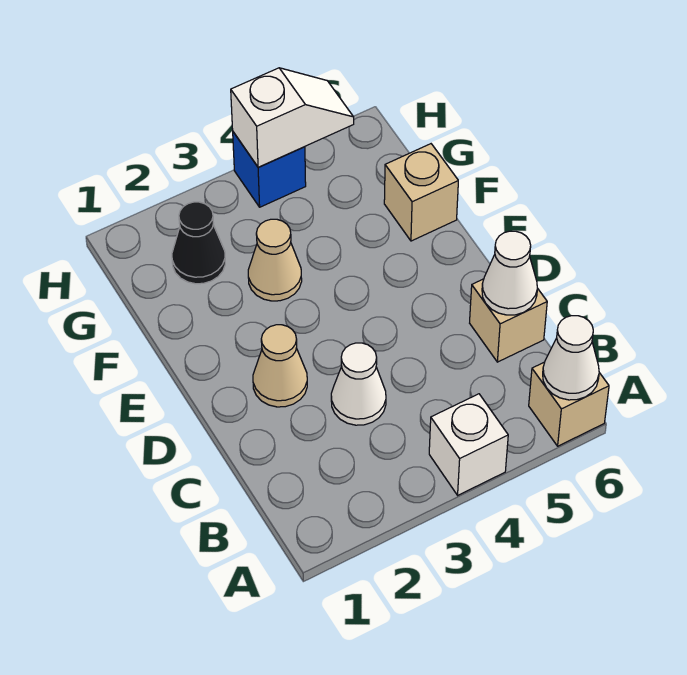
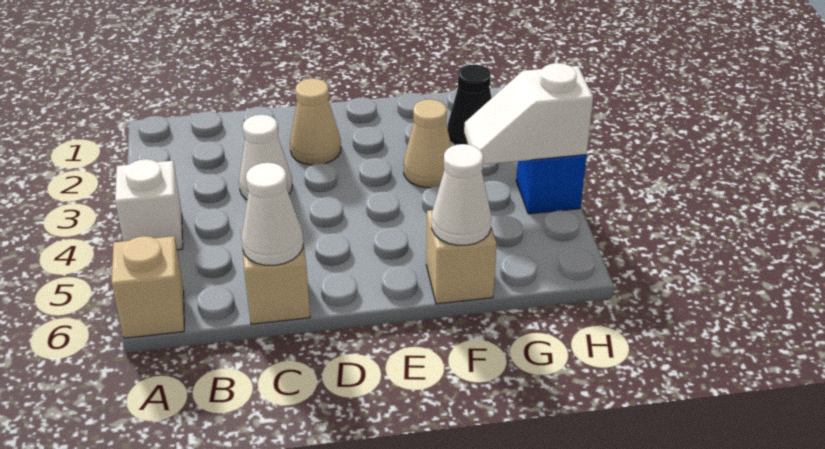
white 1x1 cone [543,316,599,400] -> white 1x1 cone moved to [432,144,491,245]
white 1x2 slope [231,68,354,167] -> white 1x2 slope turned to [464,63,593,165]

